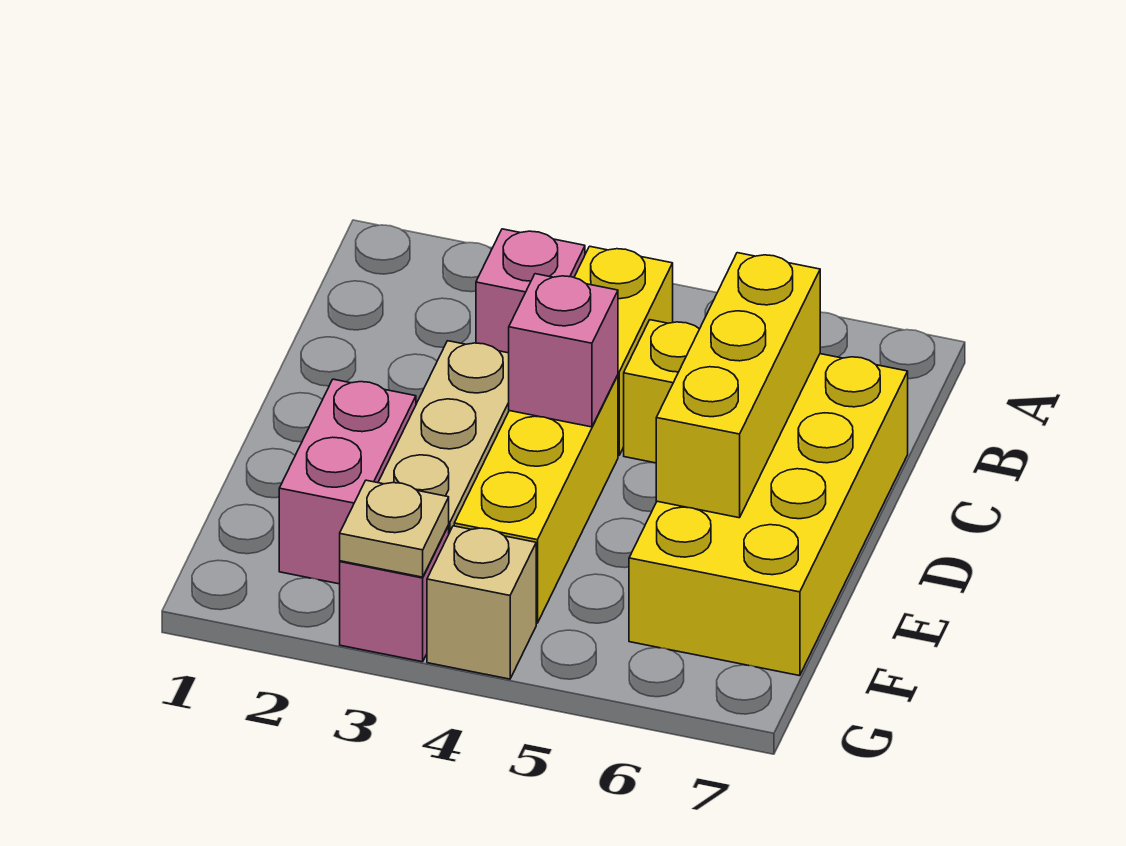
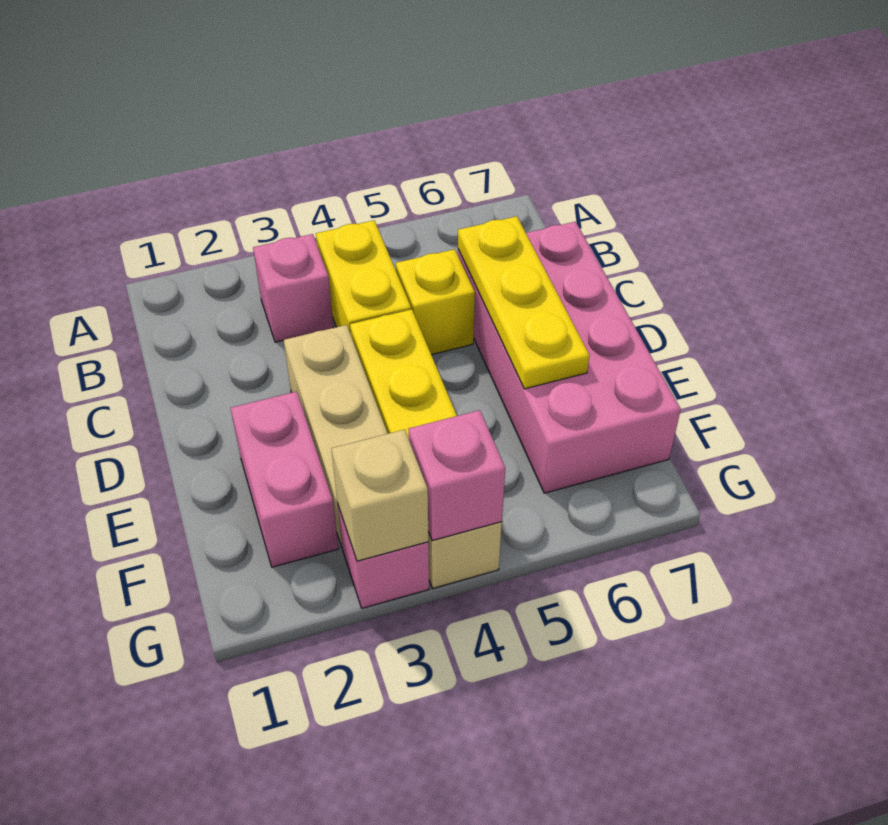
yellow 2x4 brick [629,354,908,676] -> pink 2x4 brick [458,222,681,493]
yellow 1x3 brick [656,253,820,518] -> yellow 1x3 plate [458,216,590,389]
pink 1x1 brick [509,274,618,427] -> pink 1x1 brick moved to [408,410,505,541]
tan 1x1 plate [340,480,449,577] -> tan 1x1 brick [331,430,428,561]

